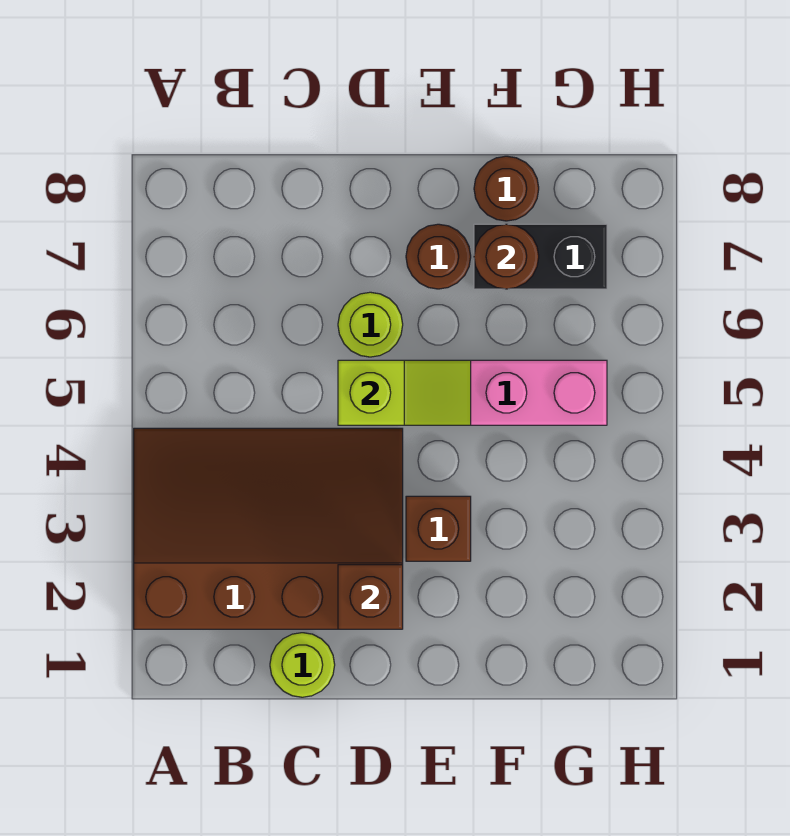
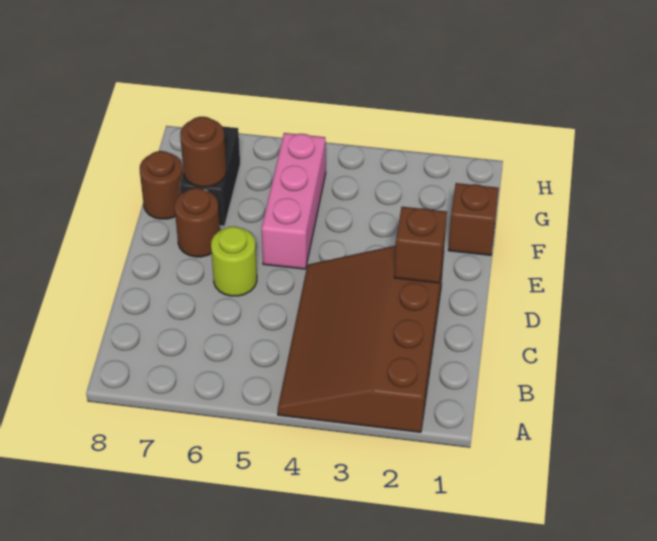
lime 1x1 round brick [270,633,335,697] -> none
lime 1x2 slope [338,360,471,425] -> none
brown 1x1 brick [406,496,471,561] -> brown 1x1 brick moved to [448,183,499,255]

